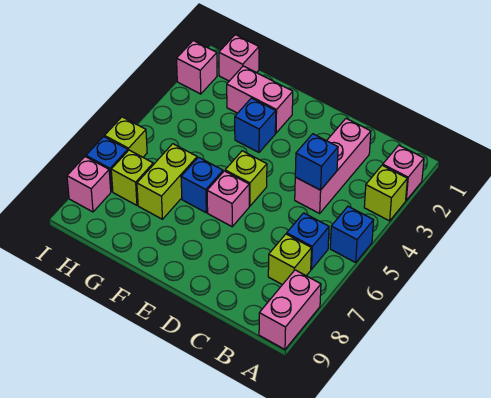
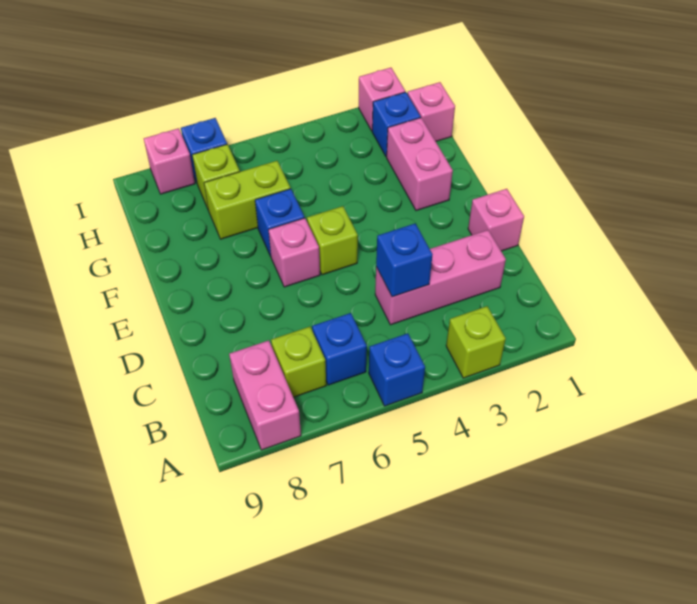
pink 1x1 brick [383,145,424,200] -> pink 1x1 brick moved to [468,189,524,251]
pink 1x2 brick [259,270,321,349] -> pink 1x2 brick turned to [229,340,301,450]
blue 1x1 brick [235,98,276,152] -> blue 1x1 brick moved to [372,92,421,157]
lime 1x1 brick [105,117,147,157] -> none

